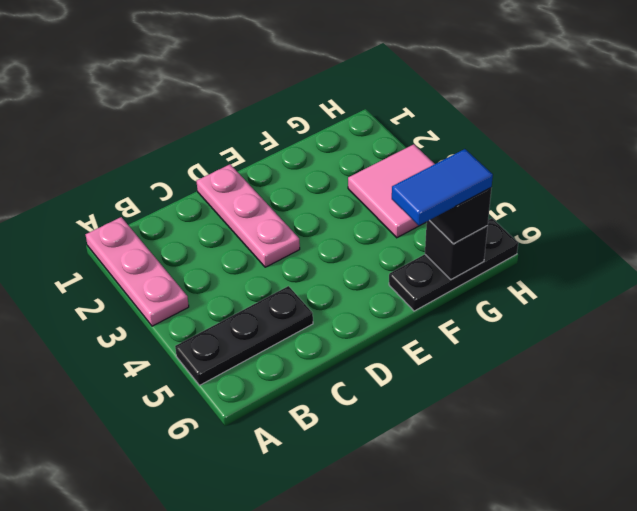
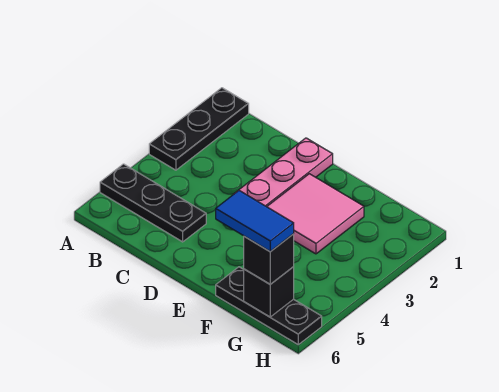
pink 1x3 plate [85,217,189,326] -> black 1x3 plate [149,88,249,170]
pink 2x2 tile [348,144,434,238] -> pink 2x2 tile moved to [267,174,364,254]

